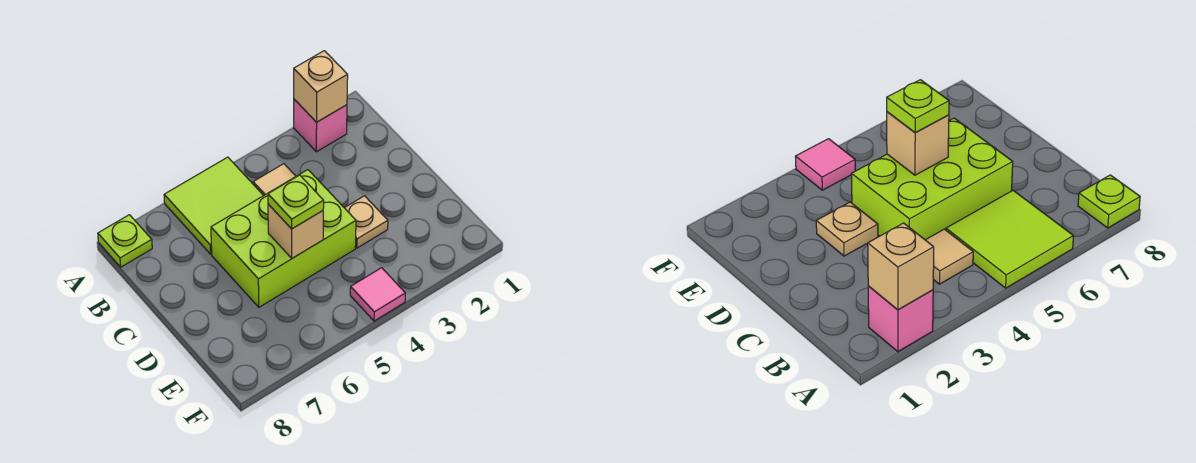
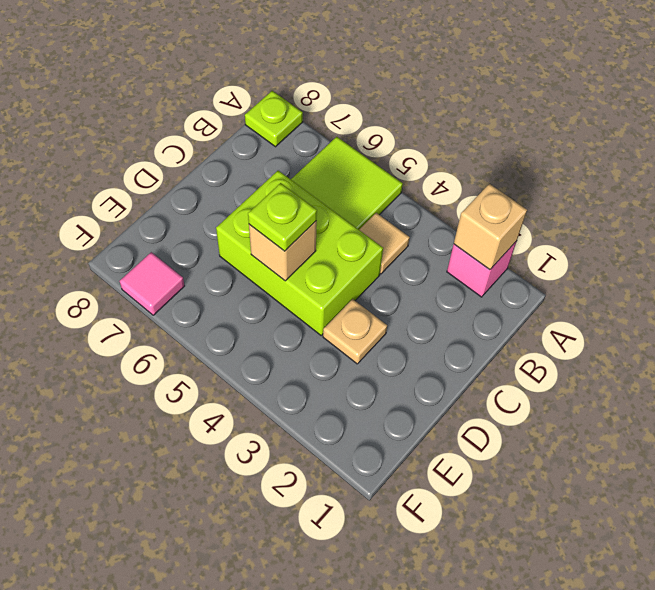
pink 1x1 tile [350,268,405,321] -> pink 1x1 tile moved to [120,252,185,315]

